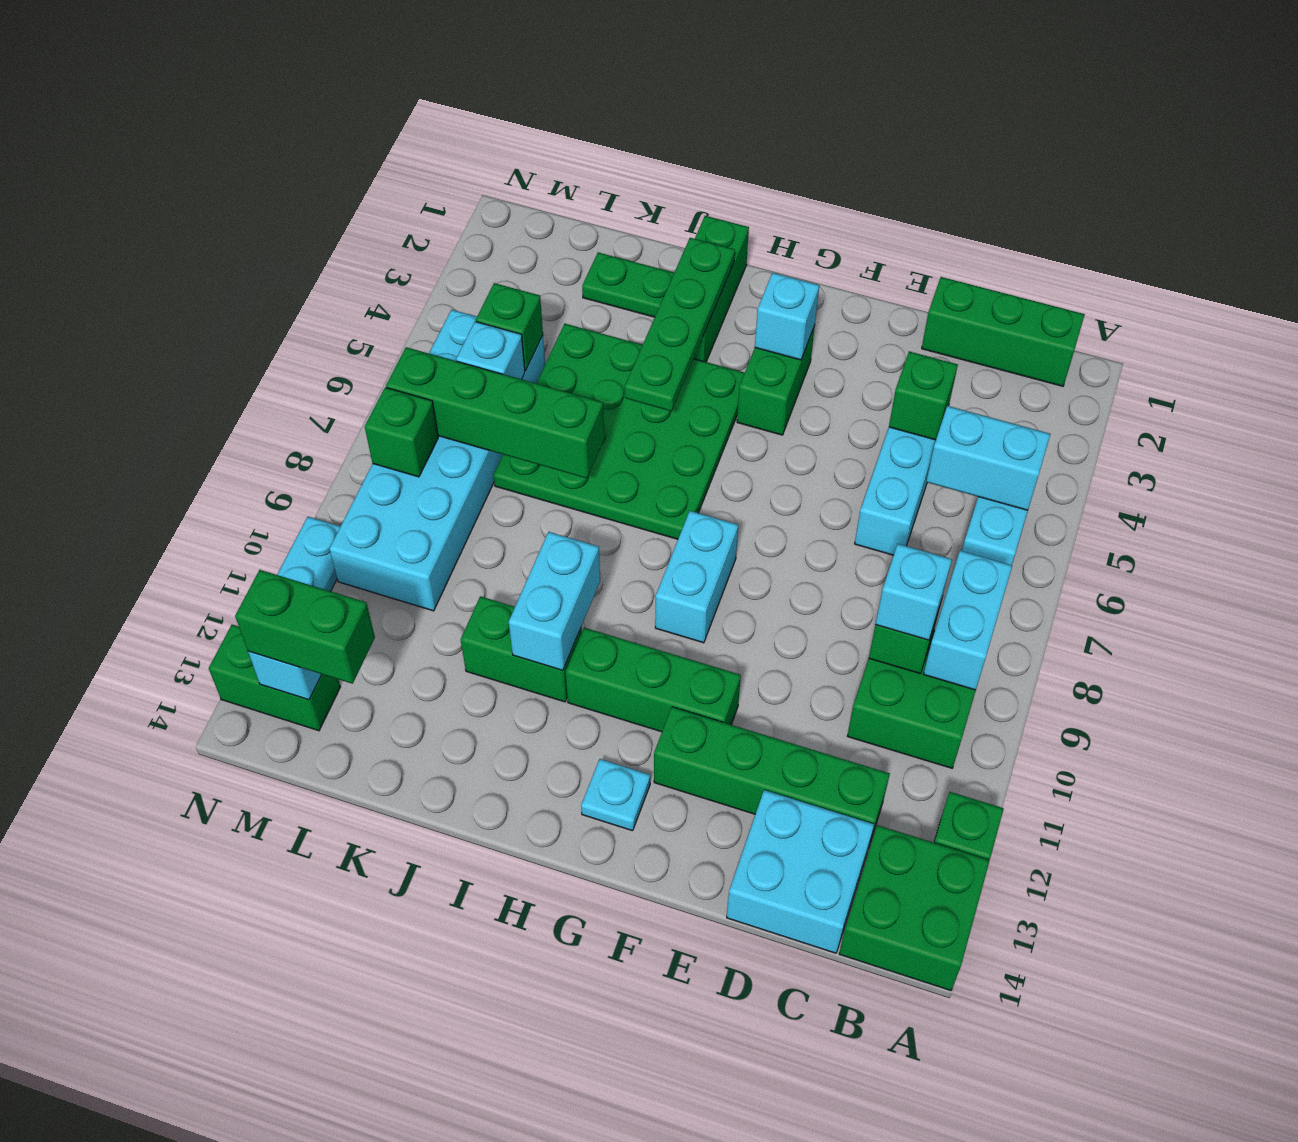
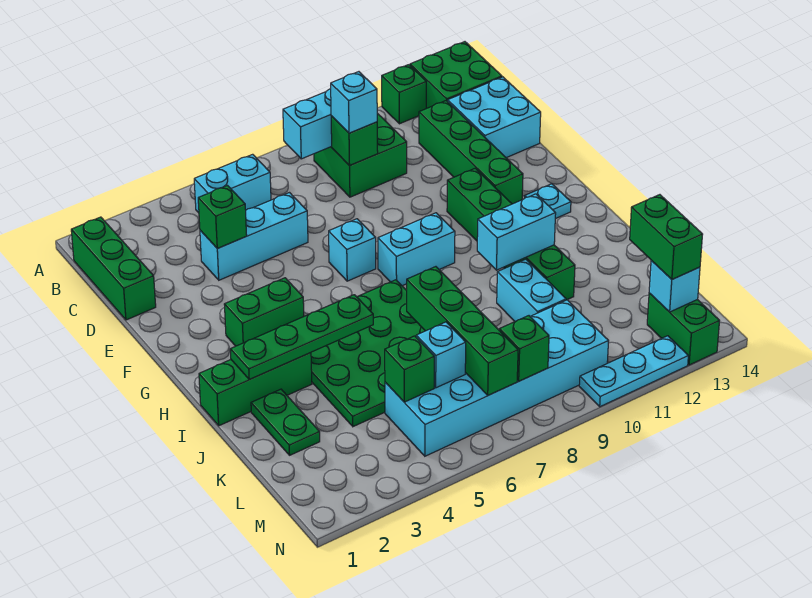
cyan 1x2 brick [926,406,1050,510] -> cyan 1x2 brick moved to [497,259,566,321]
cyan 1x1 brick [755,273,819,360] -> cyan 1x1 brick moved to [329,219,376,281]

